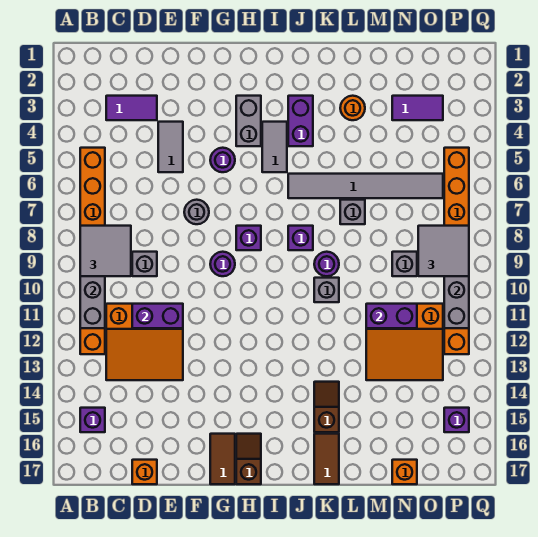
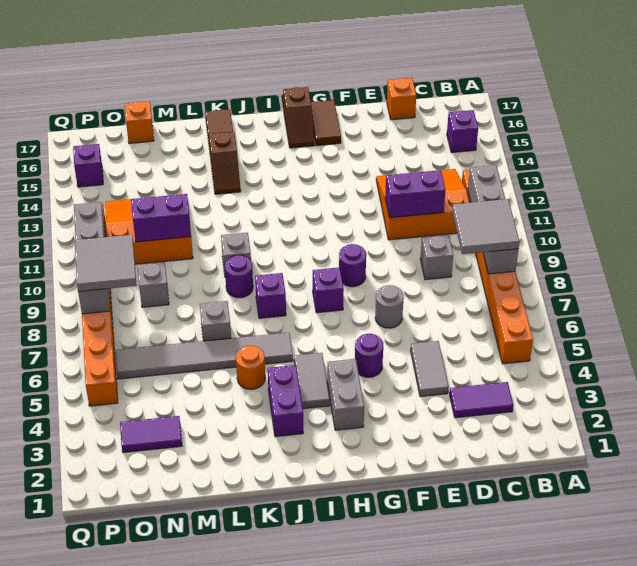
orange 1x1 round brick [340,96,365,120] -> orange 1x1 round brick moved to [236,346,265,389]

